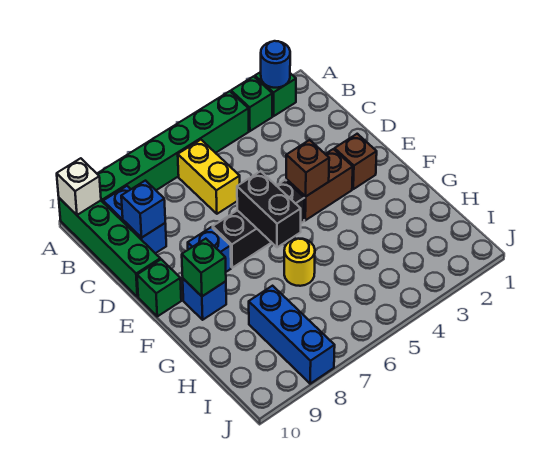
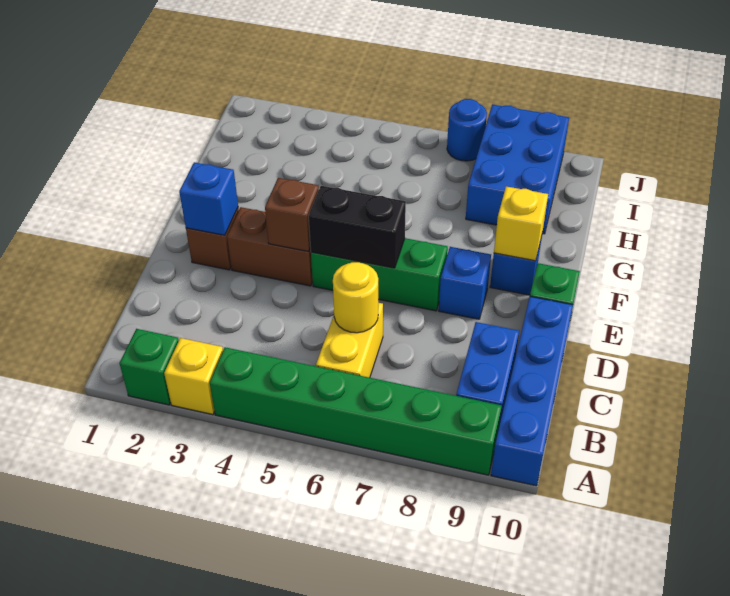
blue 1x1 round brick [261,41,290,88] -> blue 1x1 round brick moved to [447,99,487,161]
green 1x1 brick [231,76,272,131] -> yellow 1x1 brick [164,338,223,415]
green 1x4 brick [59,198,160,297] -> blue 1x4 brick [491,296,573,486]
white 1x1 brick [57,158,101,215] -> none
blue 1x1 brick [121,181,165,238] -> blue 1x1 brick moved to [179,162,238,235]
black 1x3 brick [213,180,304,268] -> green 1x3 brick [311,238,448,311]
black 1x2 brick [237,171,301,247] -> black 1x2 brick turned to [309,186,406,268]
green 1x1 brick [182,239,226,296] -> yellow 1x1 brick [494,186,548,261]
yellow 1x1 round brick [284,239,315,286] -> yellow 1x1 round brick moved to [333,262,378,333]
blue 1x3 brick [249,286,335,384] -> blue 2x3 brick [466,105,569,234]

